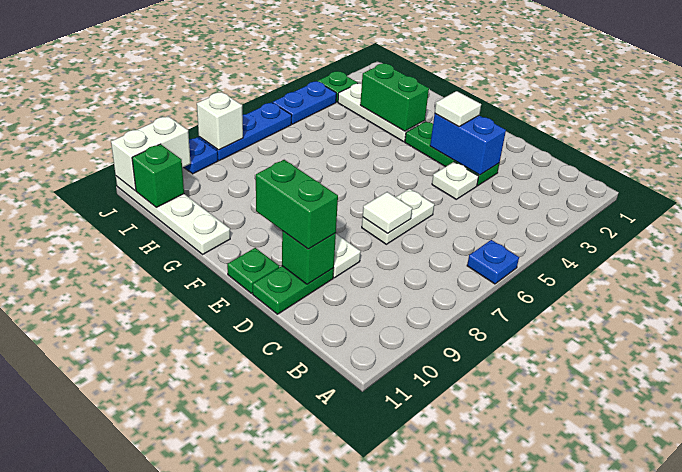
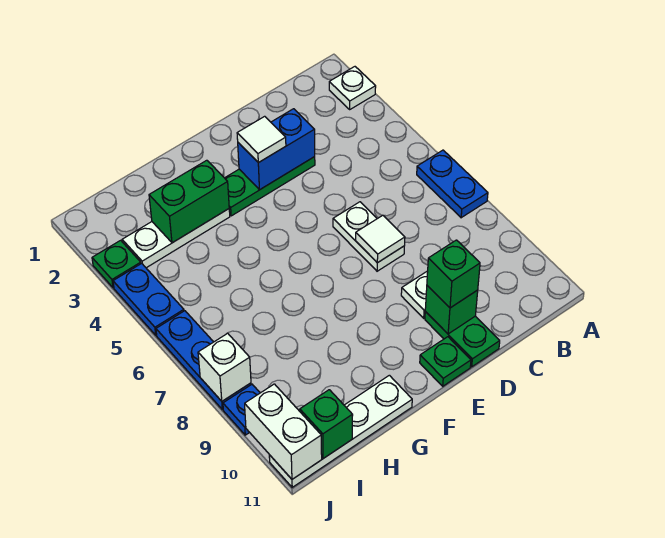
blue 1x1 plate [467,240,519,284] -> blue 1x2 plate [417,150,488,218]
white 1x1 plate [432,162,479,199] -> white 1x1 plate moved to [329,67,376,109]
green 1x2 brick [256,160,338,249] -> green 1x1 brick [427,240,480,308]

